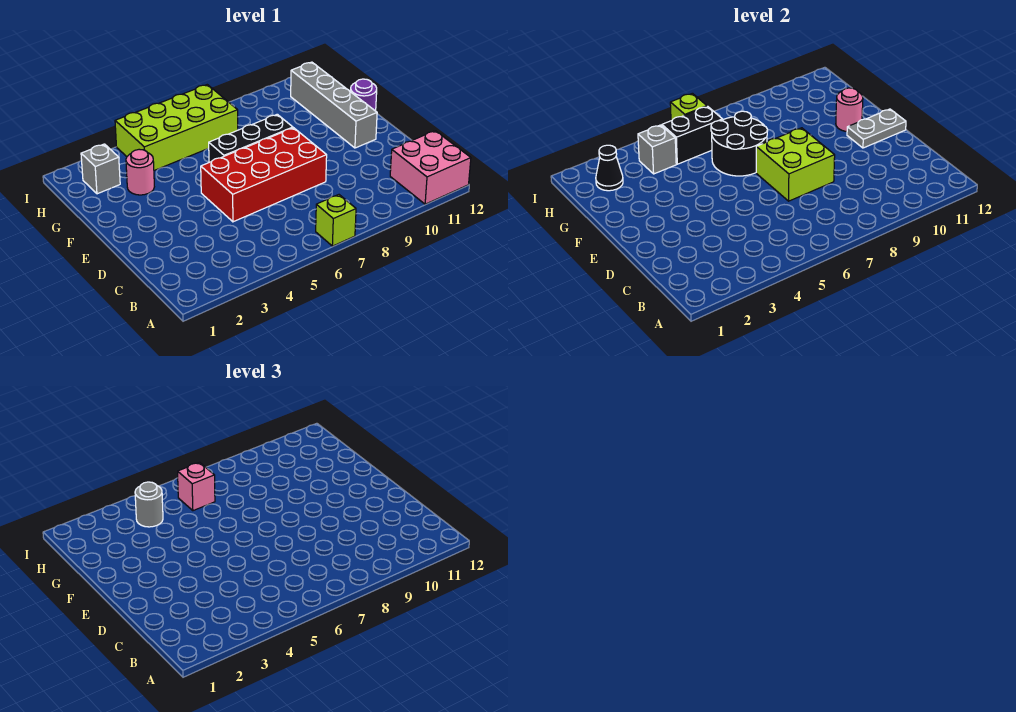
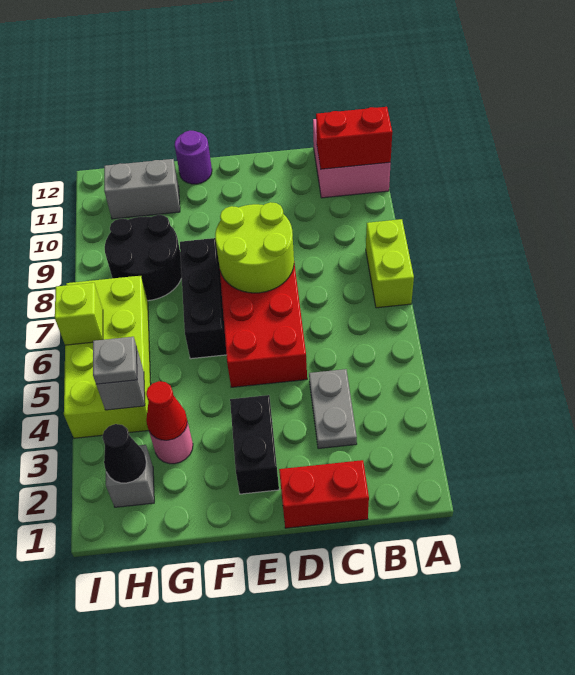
lime 1x1 brick [316,195,356,246] -> lime 1x2 brick [366,219,414,308]
none -> red 1x2 brick [316,107,392,169]
none -> red 1x2 brick [279,460,369,528]
lime 2x2 brick [756,128,835,201] -> lime 2x2 round brick [215,202,294,293]
grey 1x4 brick [291,62,377,148] -> grey 1x2 brick [104,159,180,219]
grey 1x2 plate [847,109,906,148] -> grey 1x2 plate moved to [309,369,357,449]
black 2x2 round brick [711,111,768,176] -> black 2x2 round brick moved to [105,215,182,301]
pink 1x1 round brick [836,88,863,132] -> none
none -> red 1x1 cone [146,381,187,440]
grey 1x1 round brick [135,482,163,527] -> grey 1x1 plate [93,337,137,384]
black 1x2 brick [662,106,723,164] -> black 1x2 brick moved to [230,395,279,494]
pink 1x1 brick [178,462,215,511] -> none

